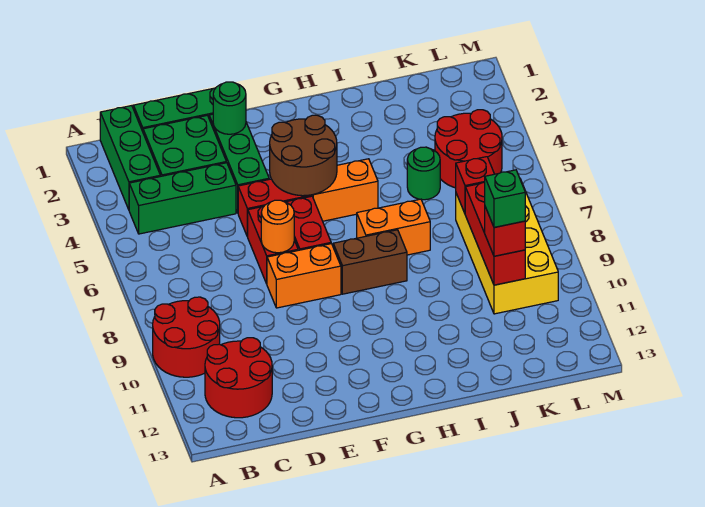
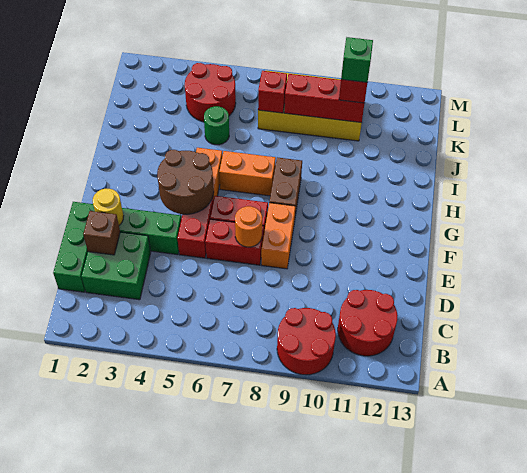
green 1x3 brick [100,106,160,210] -> none
green 1x3 brick [129,163,236,234] -> none
none -> brown 1x1 brick [83,211,120,255]
green 1x1 round brick [213,82,246,134] -> yellow 1x1 round brick [93,189,123,225]
orange 1x2 brick [357,199,430,255] -> orange 1x2 brick turned to [219,151,276,196]

